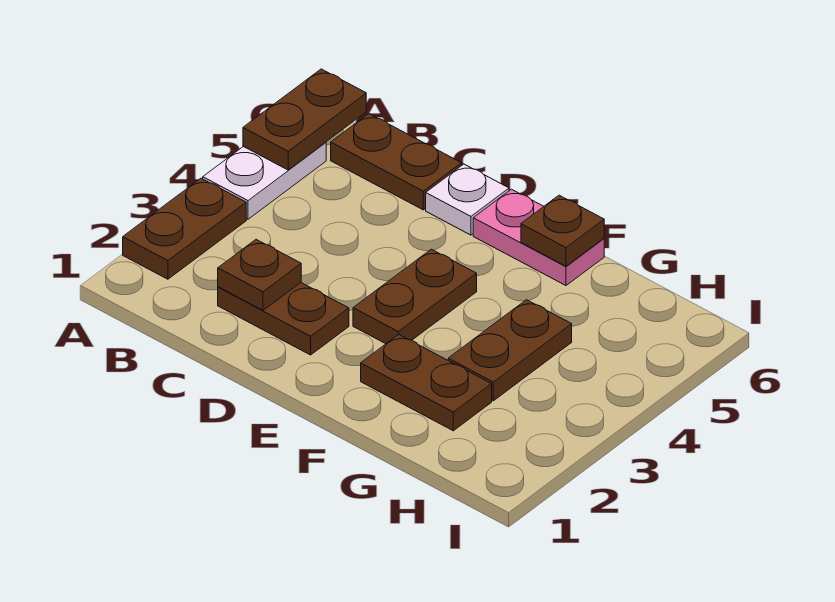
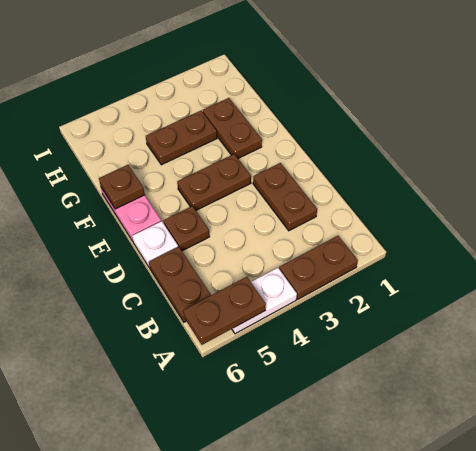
brown 1x1 plate [218,240,301,310] -> brown 1x1 plate moved to [163,206,210,251]

